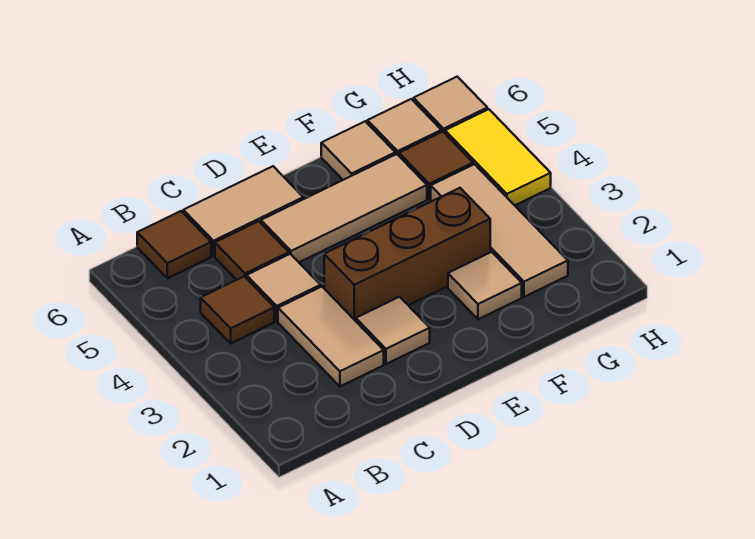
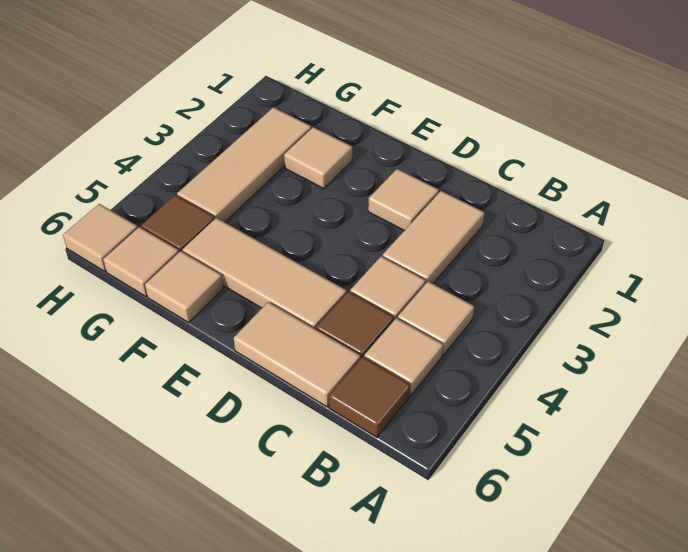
brown 1x1 tile [201,276,274,343] -> tan 1x1 tile [398,281,474,355]
none -> tan 1x1 tile [364,318,443,395]
brown 1x3 brick [324,188,490,321] -> none
yellow 1x2 tile [445,109,551,205] -> none

